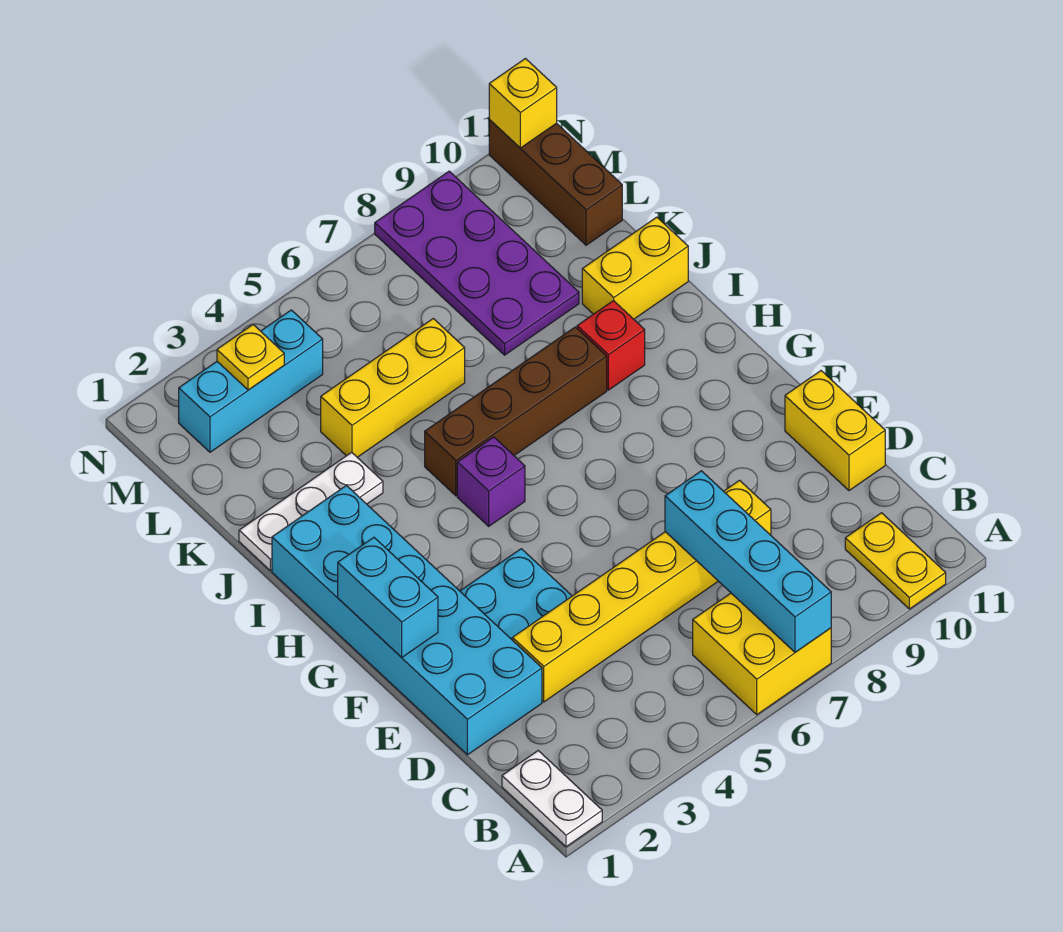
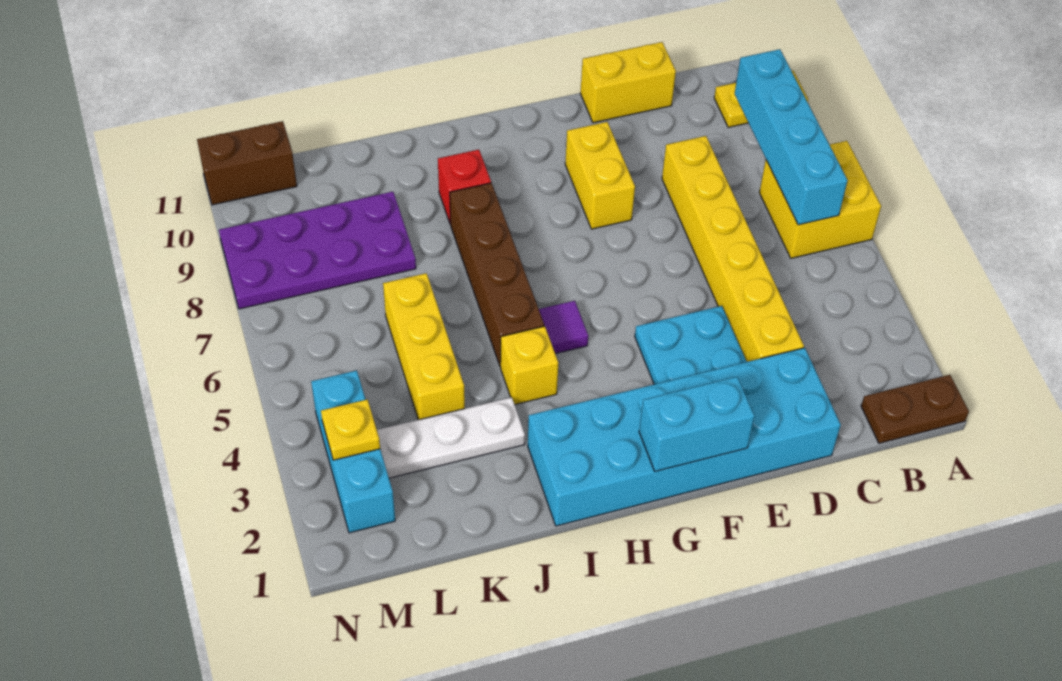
white 1x2 plate [502,751,602,847] -> brown 1x2 plate [861,375,969,443]
cyan 1x4 brick [665,471,831,652] -> cyan 1x4 brick turned to [735,49,848,225]
purple 1x1 brick [457,437,525,526] -> purple 1x1 tile [539,301,588,354]
white 1x3 plate [239,452,383,571] -> white 1x3 plate turned to [377,397,525,478]
yellow 1x2 brick [582,217,688,319] -> yellow 1x2 brick moved to [565,122,635,229]
brown 1x3 brick [489,120,622,245] -> brown 1x2 brick [197,121,297,205]
yellow 1x1 brick [489,59,557,148] -> yellow 1x1 brick moved to [501,326,558,405]

